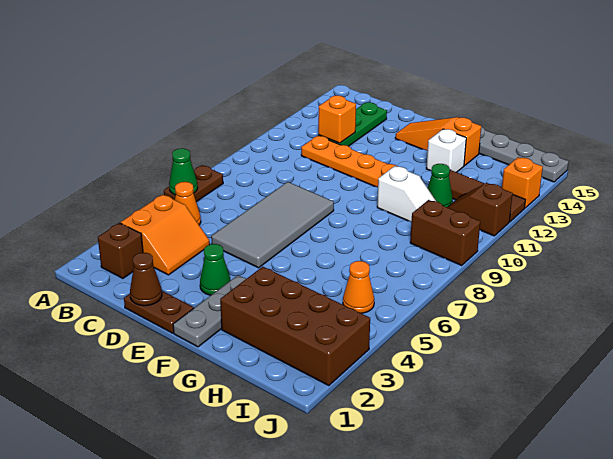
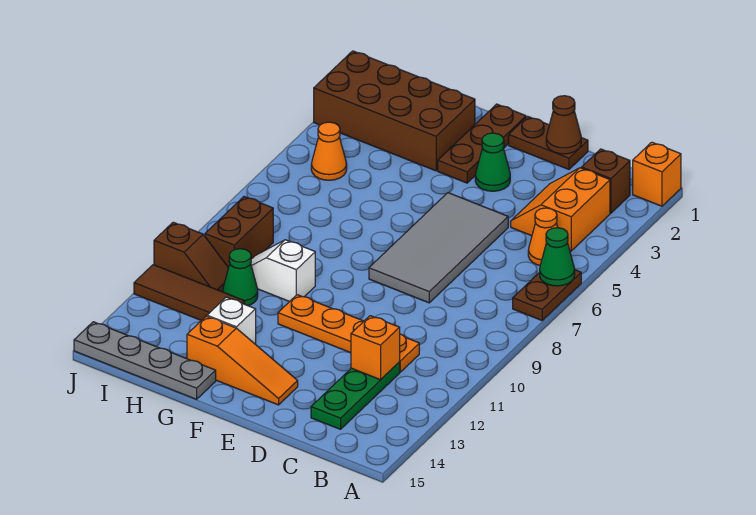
grey 1x3 plate [173,275,246,347] -> brown 1x3 plate [438,104,526,183]
brown 1x2 brick [410,200,480,265] -> brown 1x2 brick turned to [205,197,273,268]
orange 1x1 brick [502,157,543,208] -> orange 1x1 brick moved to [633,142,681,206]

